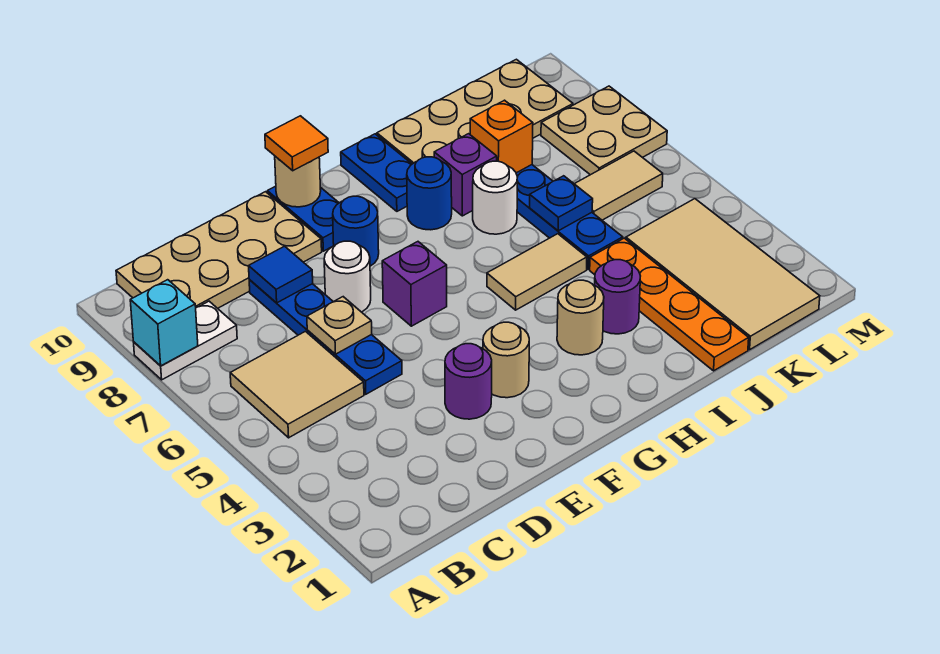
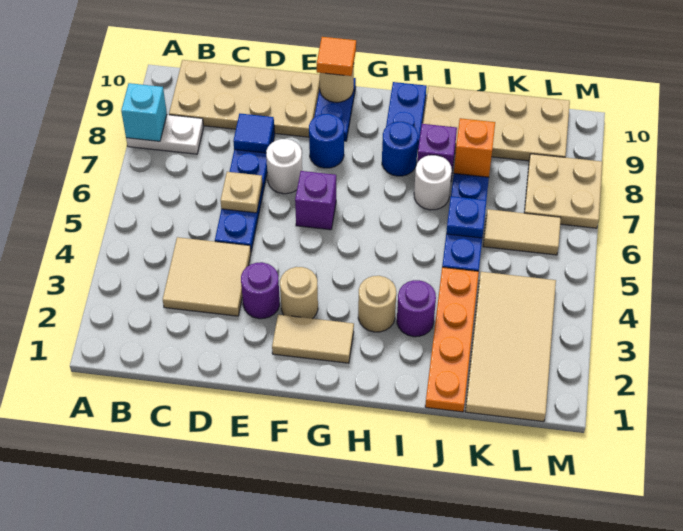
tan 2x2 tile [230,331,364,438] -> tan 2x2 tile moved to [163,237,251,316]
tan 1x2 tile [487,234,587,310] -> tan 1x2 tile moved to [272,315,354,363]

